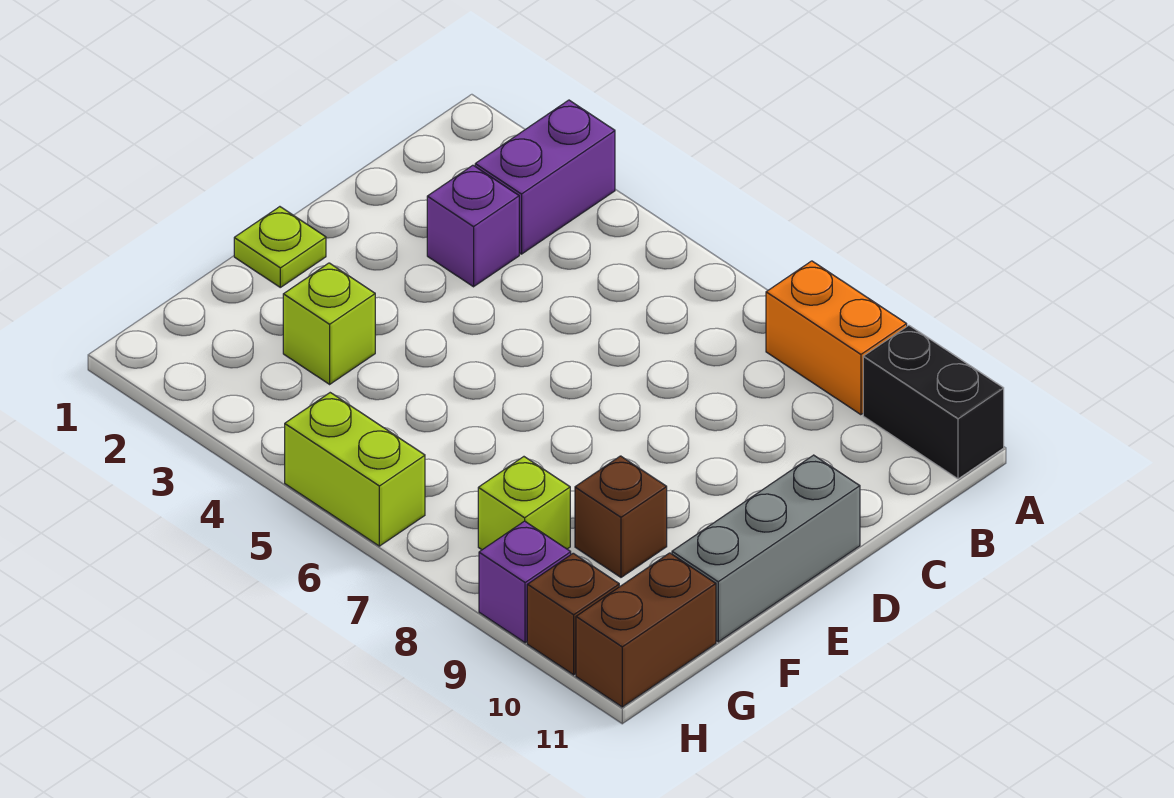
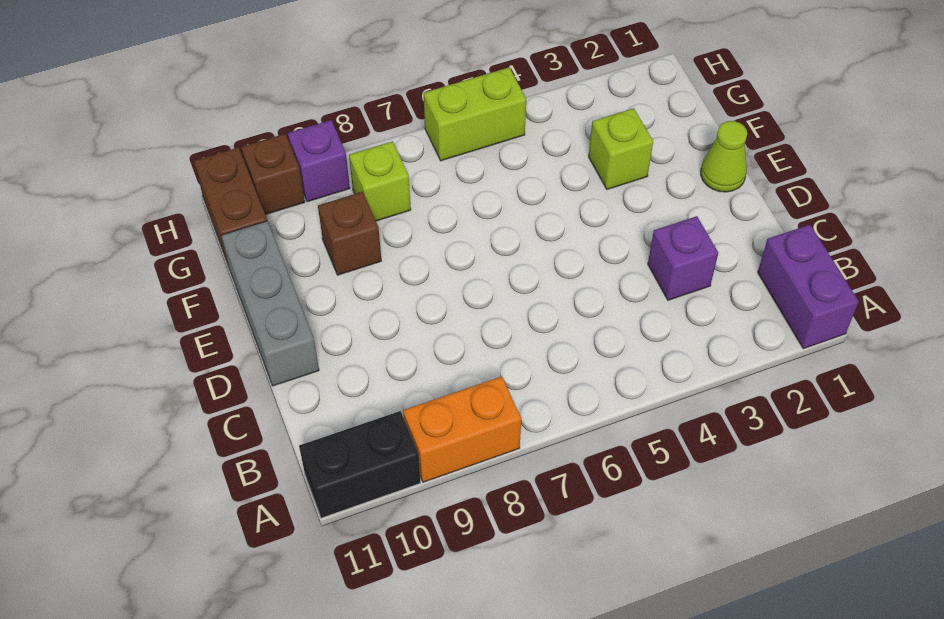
purple 1x2 brick [475,100,615,254] -> purple 1x2 brick moved to [758,225,859,349]
lime 1x1 plate [234,207,326,287] -> lime 1x1 cone [701,121,747,192]

